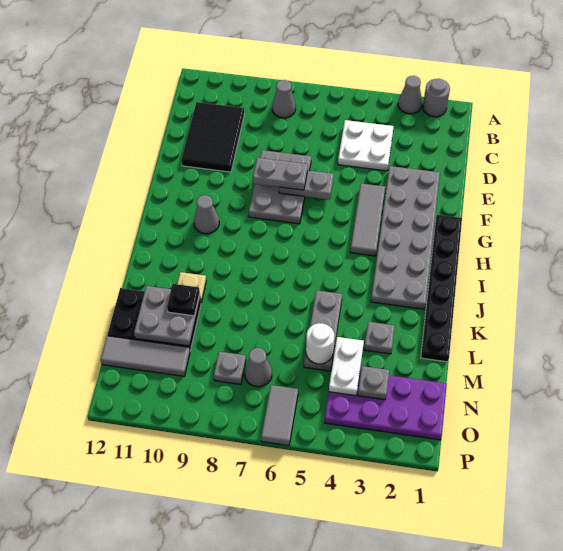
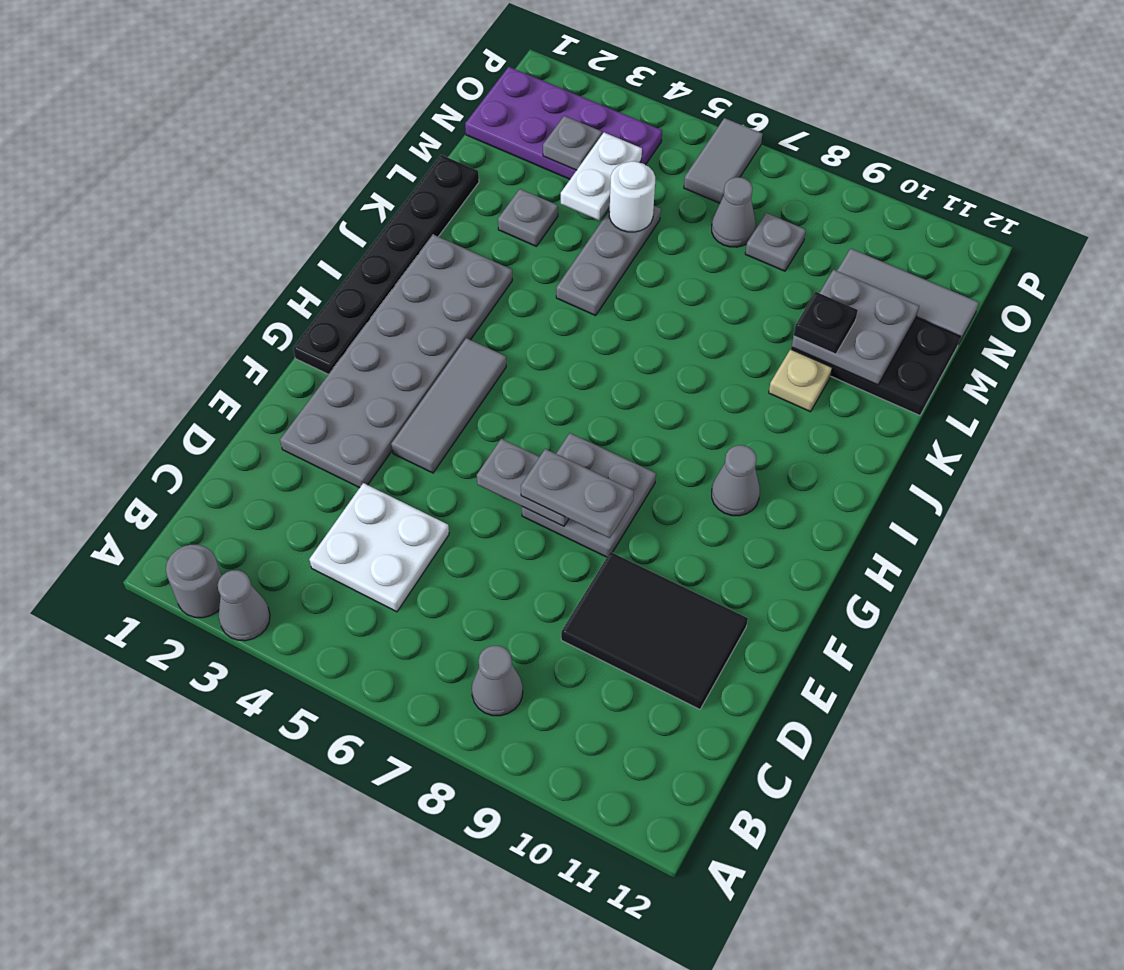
black 2x3 tile [181,102,244,172] -> black 2x3 tile turned to [561,552,748,709]
grey 2x3 plate [249,150,311,224] -> grey 2x2 plate [522,433,656,557]

